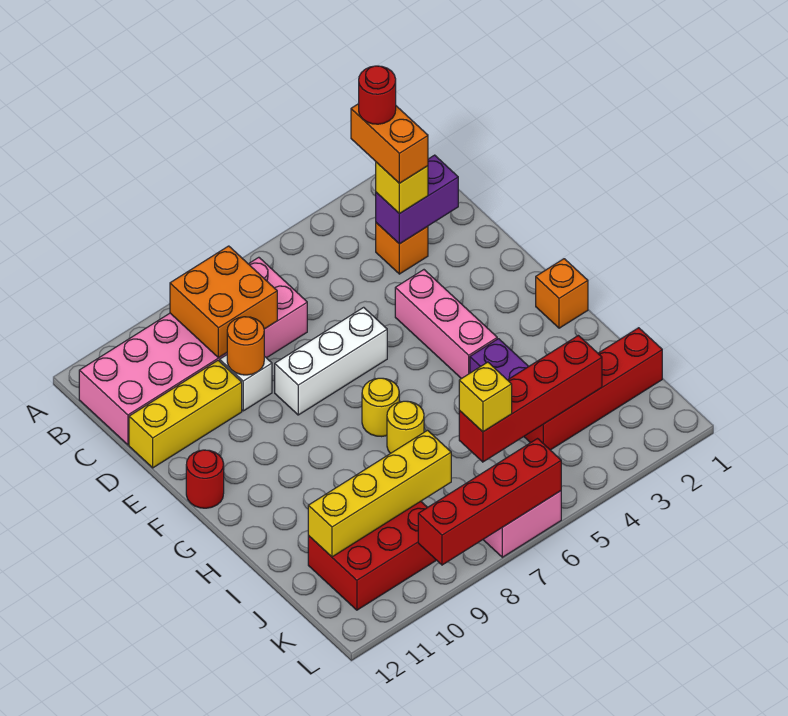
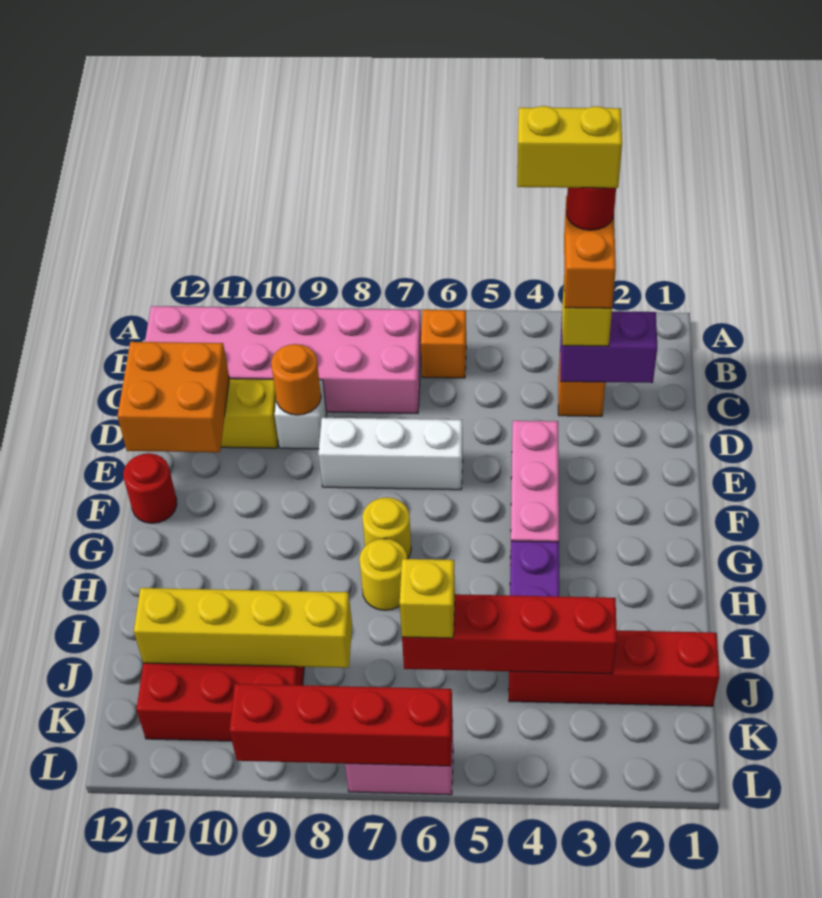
none -> yellow 1x2 brick [517,106,622,188]
orange 2x2 brick [170,246,277,358] -> orange 2x2 brick moved to [118,342,229,452]
orange 1x1 brick [536,259,588,328] -> orange 1x1 brick moved to [421,310,466,378]

